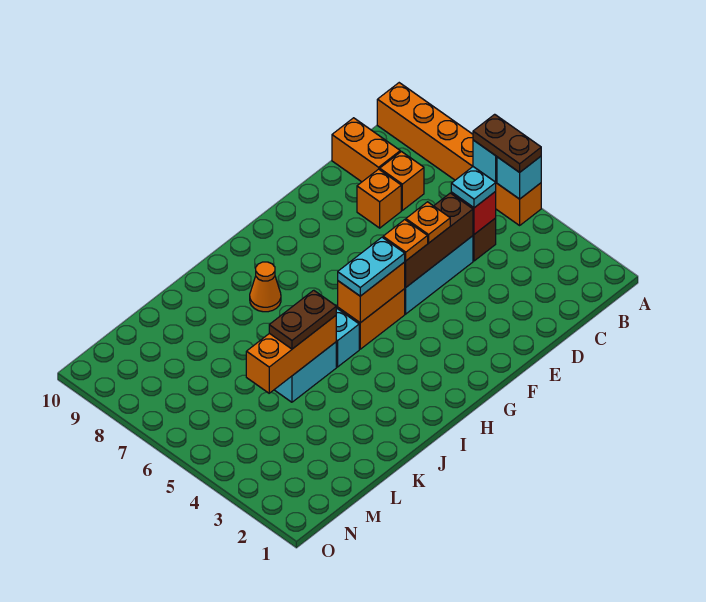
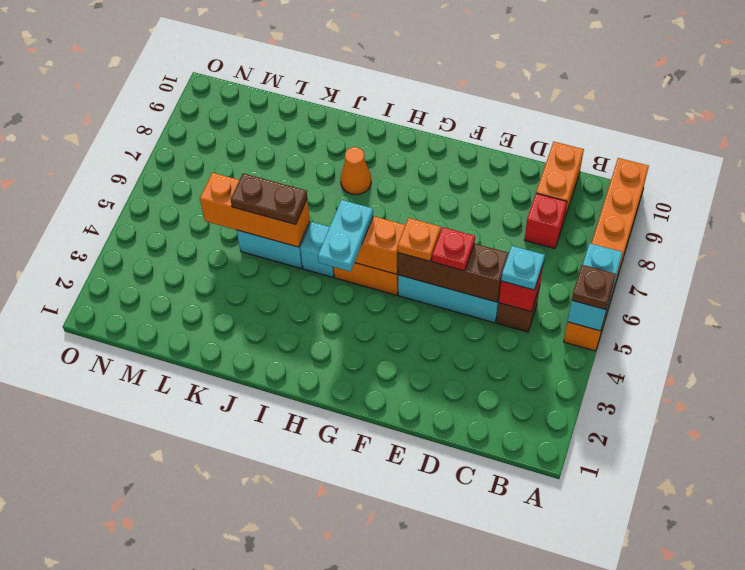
brown 1x2 plate [473,114,541,172] -> brown 1x1 plate [572,265,616,310]
orange 1x1 brick [380,152,424,210] -> red 1x1 brick [525,193,567,249]
orange 1x1 brick [357,169,401,228] -> none
orange 1x1 plate [406,202,450,243] -> red 1x1 plate [432,227,475,271]
cyan 1x2 plate [338,237,405,296] -> cyan 1x2 plate turned to [318,200,373,272]

